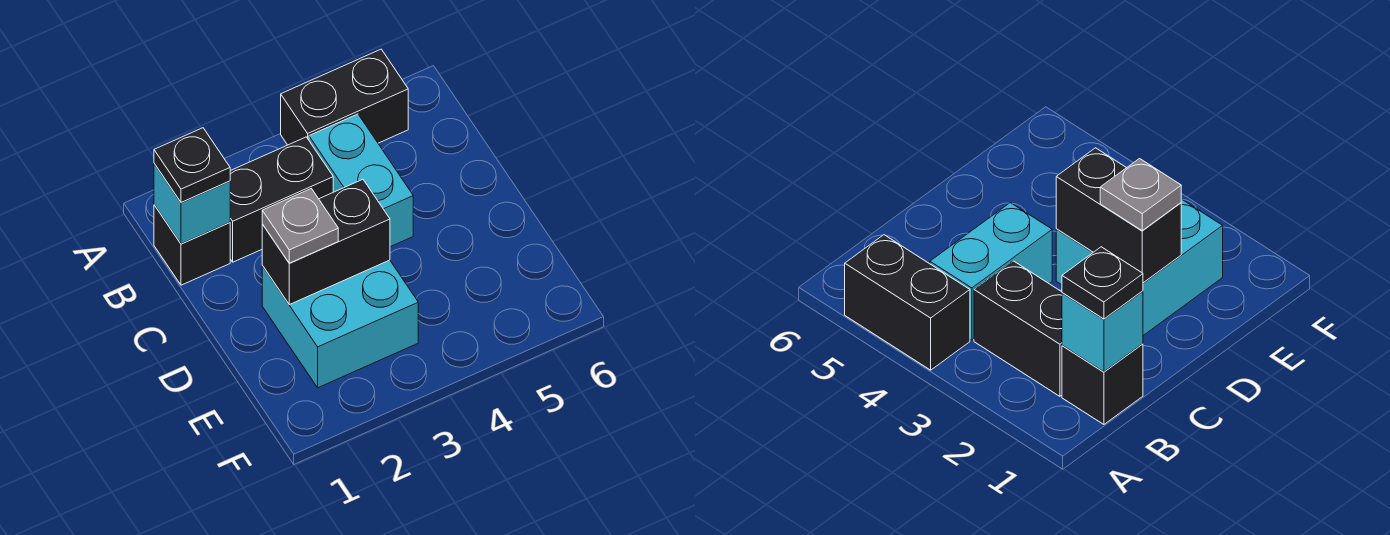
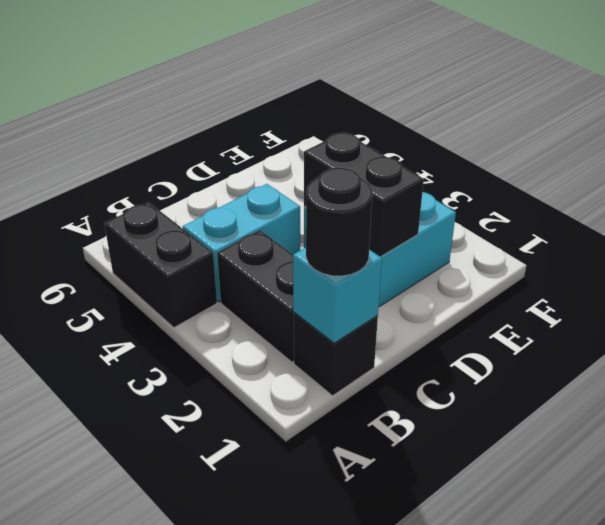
black 1x1 plate [154,128,230,202] -> black 1x1 round brick [306,168,372,276]
grey 1x1 plate [262,189,338,263] -> none

